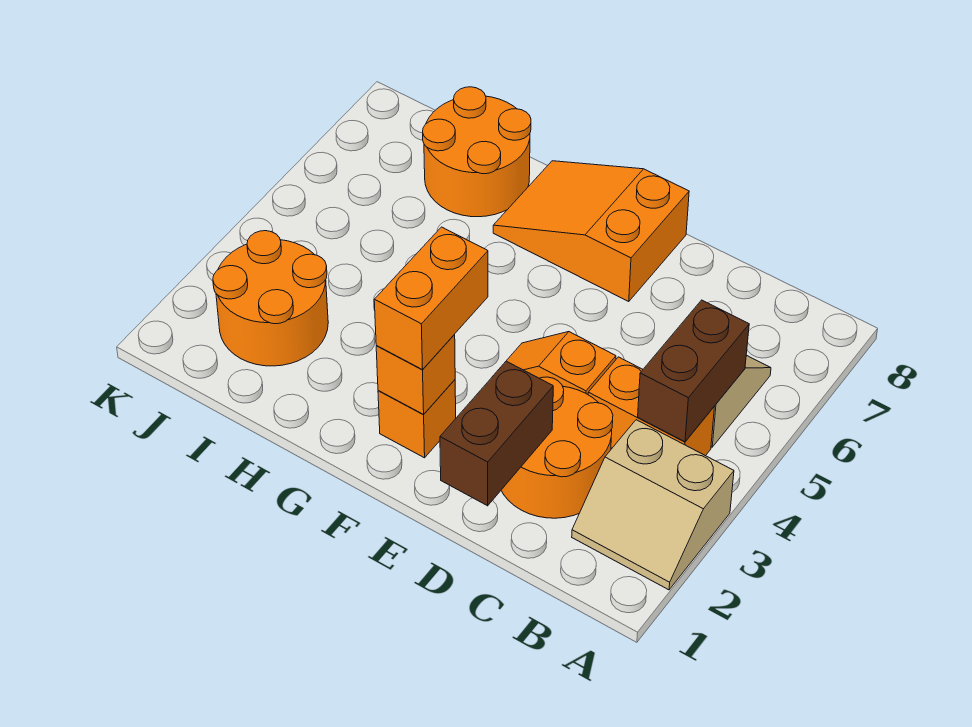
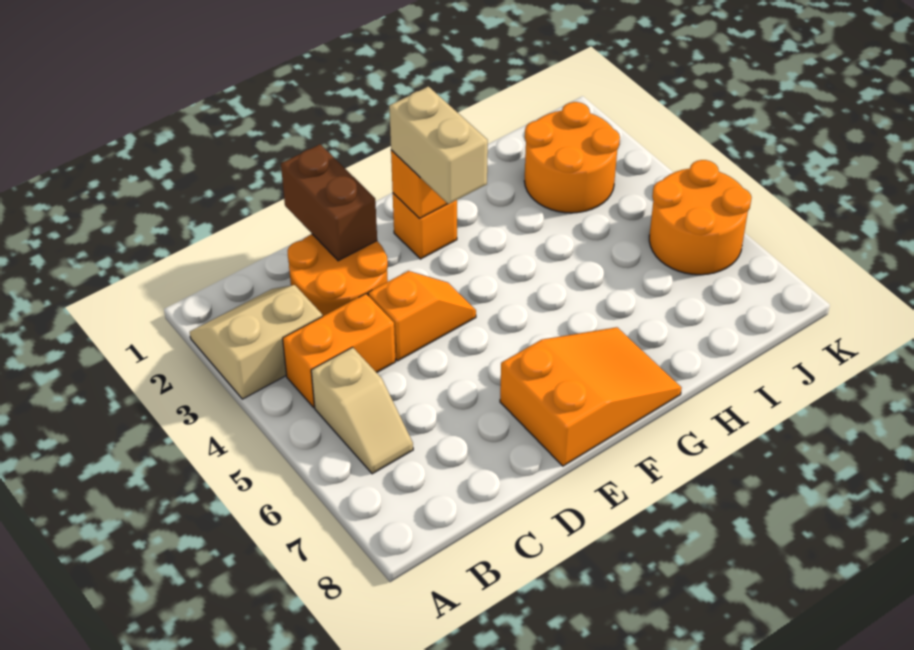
brown 1x2 brick [638,300,749,442] -> none
orange 1x2 brick [374,227,488,370] -> tan 1x2 brick [389,86,488,204]
orange 2x2 round brick [423,87,531,217] -> orange 2x2 round brick moved to [649,160,752,275]

